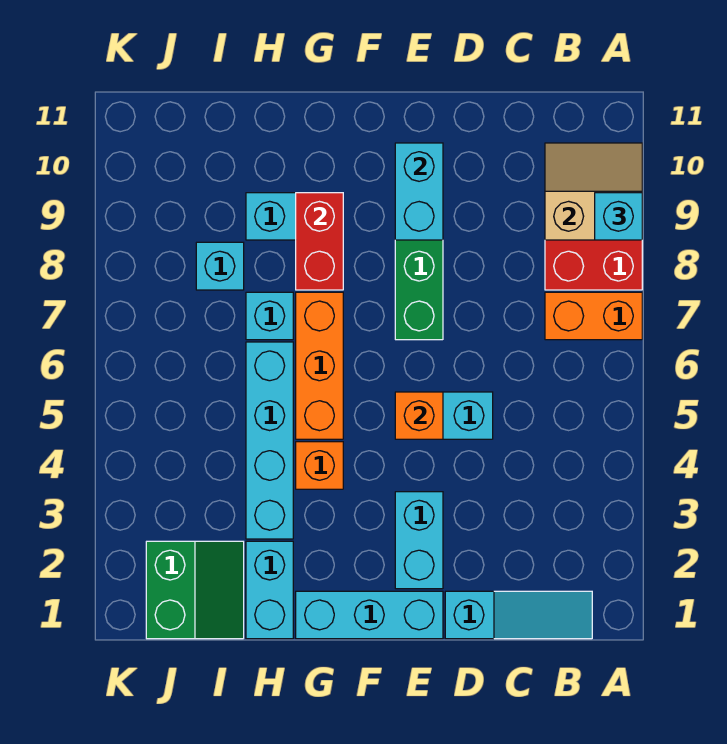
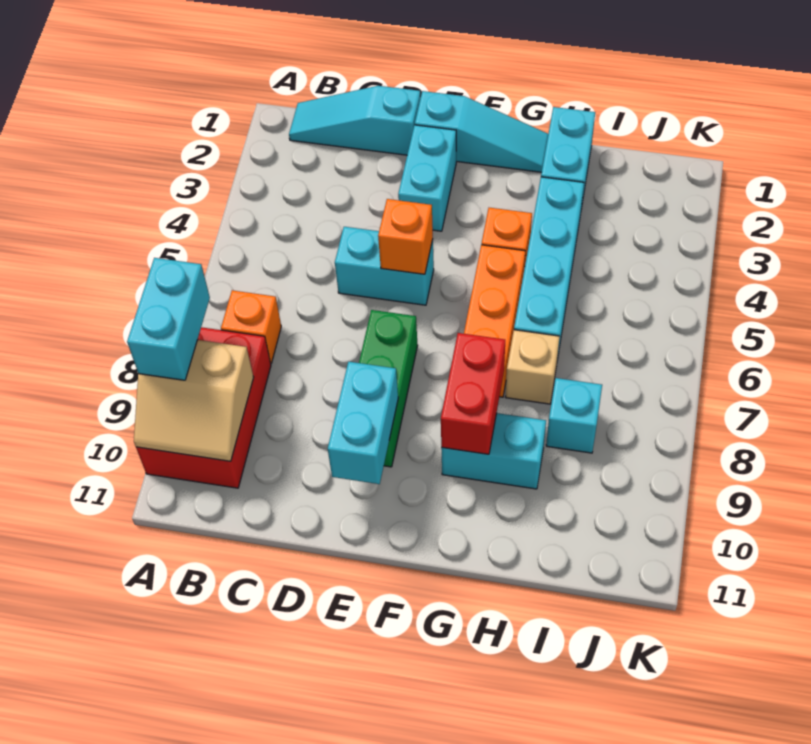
orange 1x2 brick [545,292,642,340] -> orange 1x1 brick [221,290,281,363]
cyan 1x1 brick [595,193,642,240] -> cyan 1x2 brick [127,258,210,380]
cyan 1x3 brick [296,591,443,639] -> cyan 1x3 slope [415,91,548,172]
cyan 1x1 brick [246,292,293,340] -> tan 1x1 brick [505,330,560,404]
green 2x2 slope [146,541,244,639] -> none

